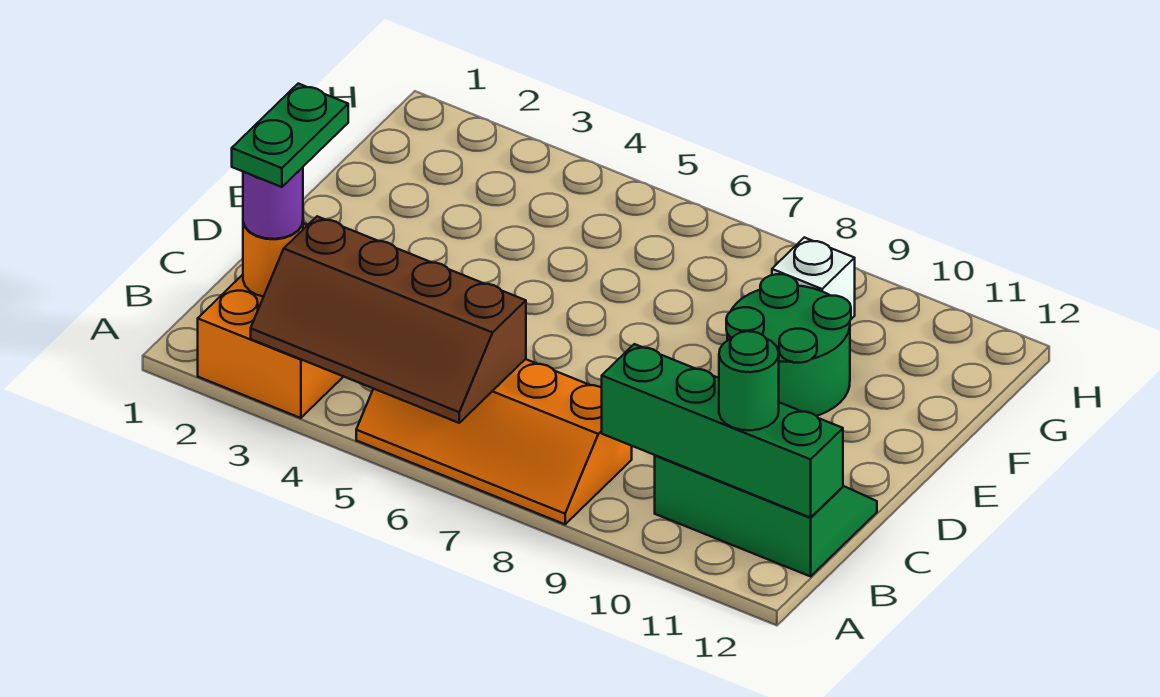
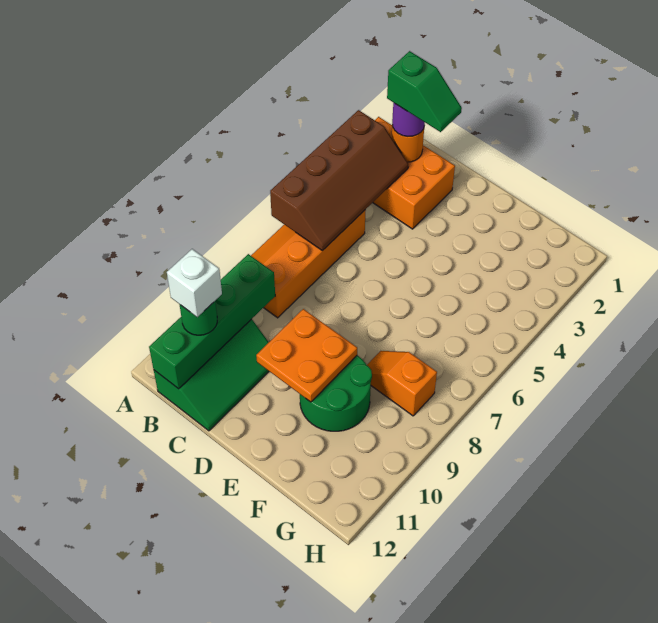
brown 2x4 slope [251,216,526,423] -> brown 2x4 slope turned to [270,110,408,251]
green 1x2 plate [232,84,348,187] -> green 1x2 slope [387,51,462,132]
none -> orange 2x2 plate [256,309,357,402]
none -> orange 1x2 slope [367,351,437,416]
white 1x1 brick [772,237,855,319] -> white 1x1 brick moved to [167,249,222,317]

